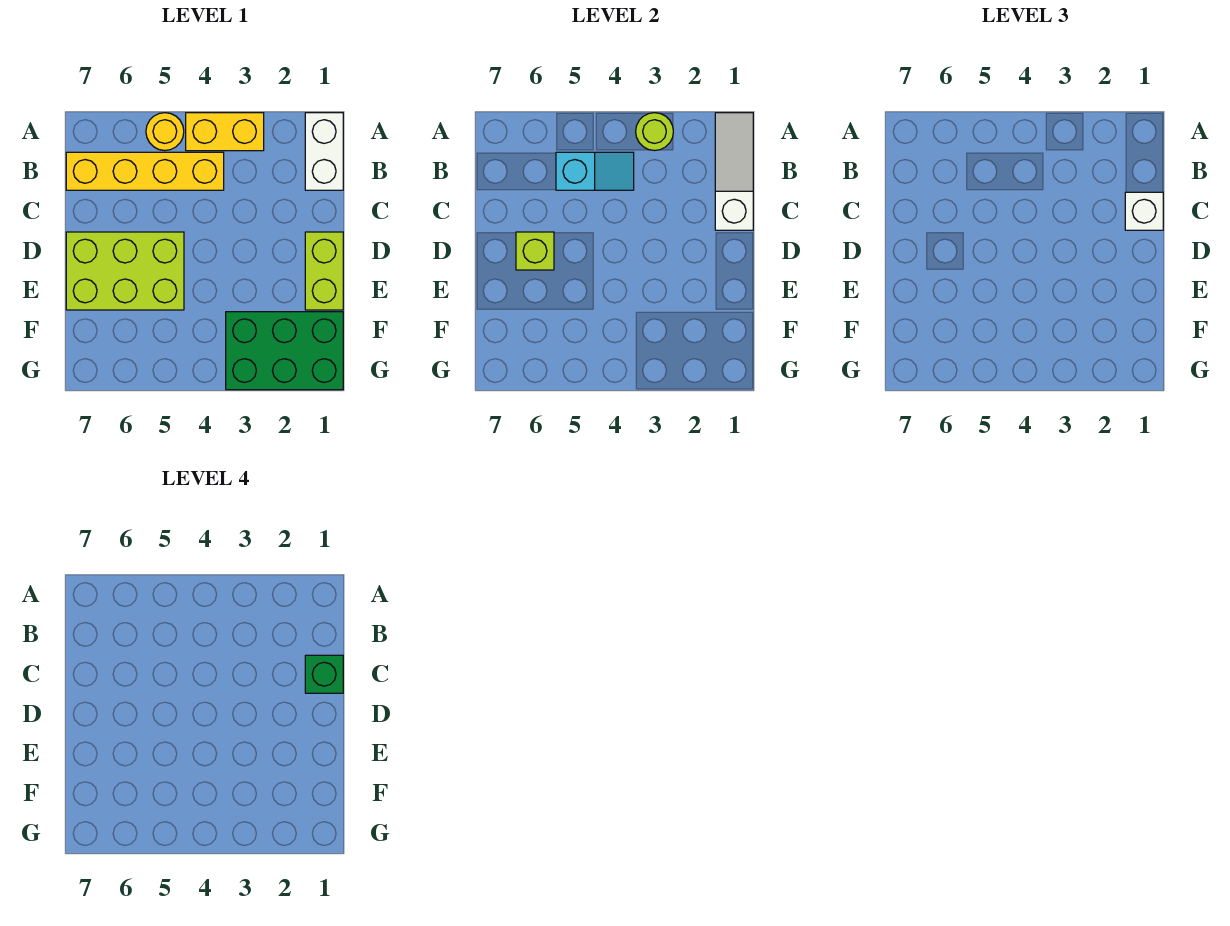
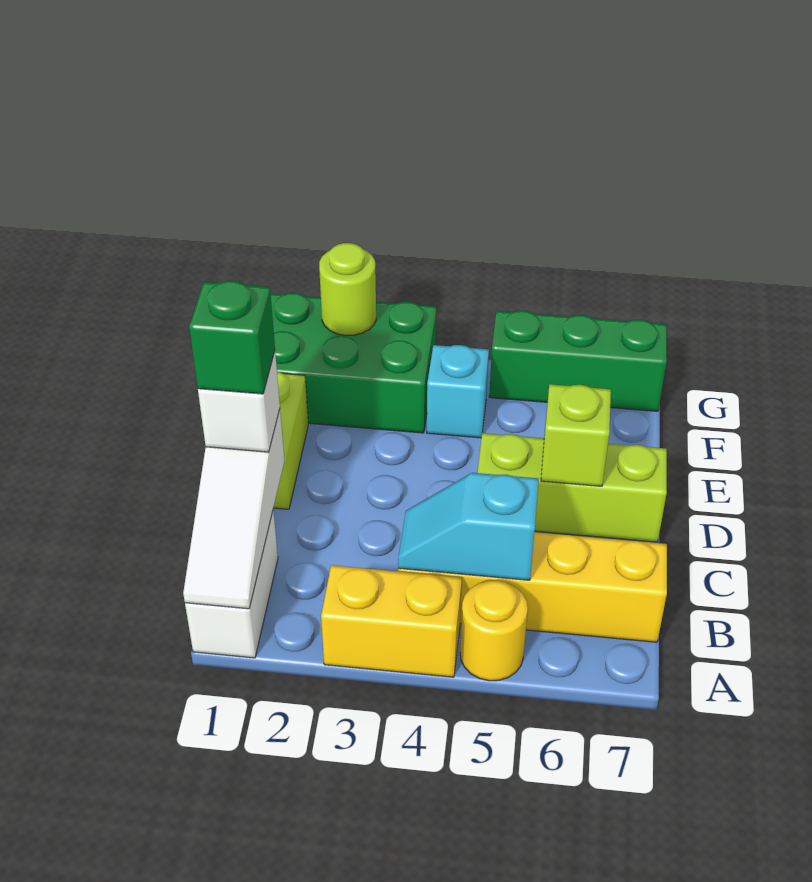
lime 1x1 round brick [636,113,673,151] -> lime 1x1 round brick moved to [319,243,376,336]
lime 2x3 brick [66,232,184,310] -> lime 1x3 brick [477,433,667,542]
none -> cyan 1x1 brick [427,345,489,438]
none -> green 1x3 brick [489,311,667,411]

